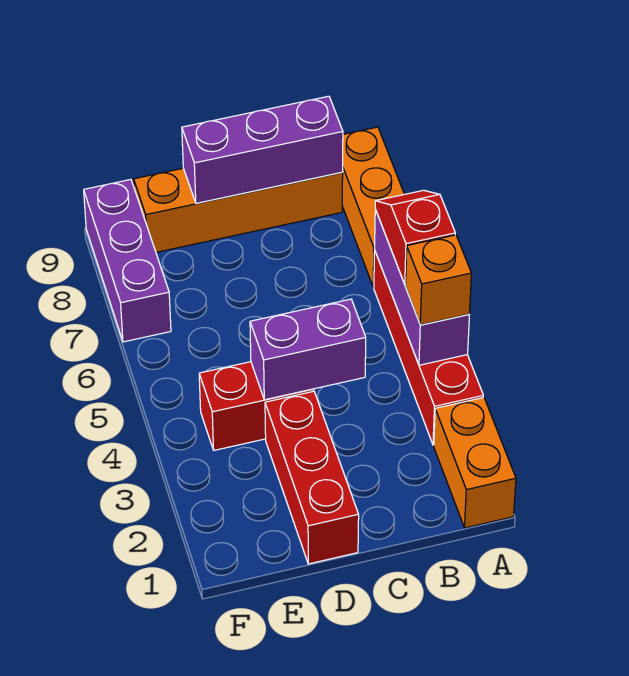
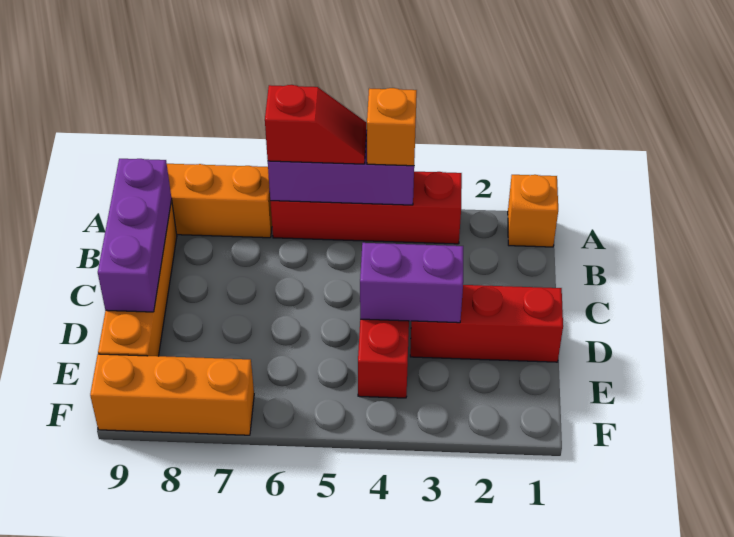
orange 1x2 brick [434,397,516,528] -> orange 1x1 brick [508,175,558,247]
red 1x2 slope [375,190,455,285] -> red 1x2 slope turned to [265,85,367,164]
purple 1x2 brick [250,299,366,400] -> purple 1x2 brick turned to [360,243,463,323]
purple 1x3 brick [84,180,171,342] -> orange 1x3 brick [90,354,254,435]

